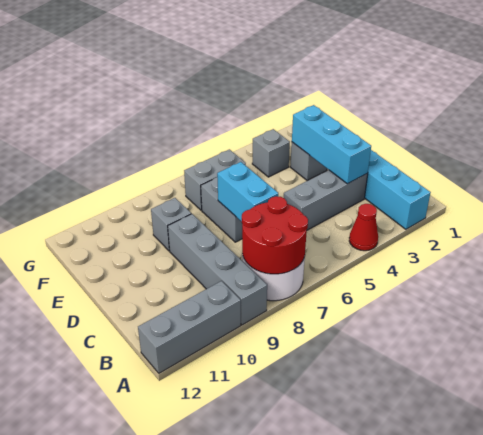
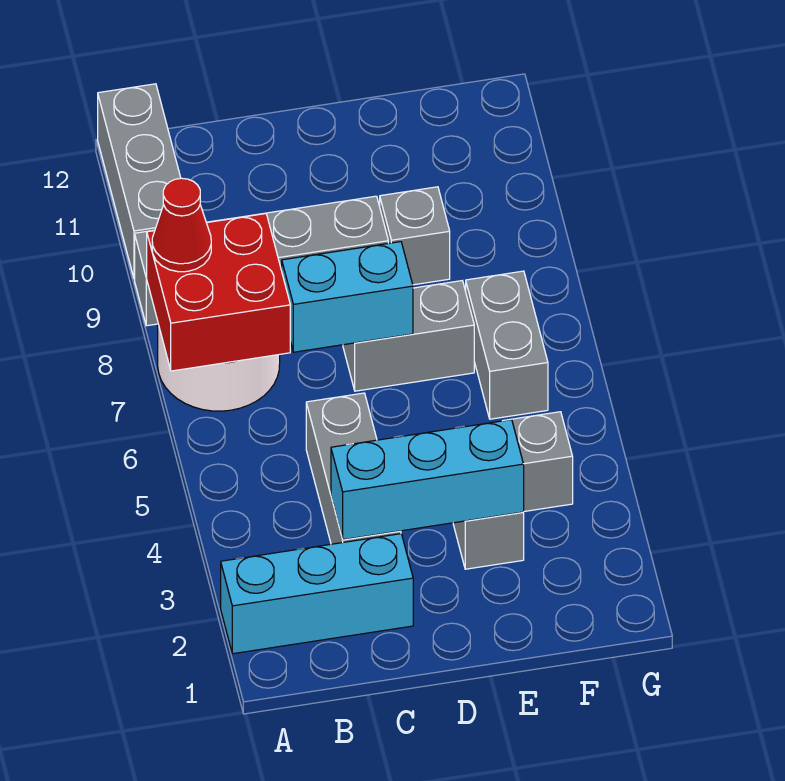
red 1x1 cone [349,204,378,251] -> red 1x1 cone moved to [152,178,211,272]
red 2x2 round brick [242,196,308,274] -> red 2x2 brick [147,214,290,371]

